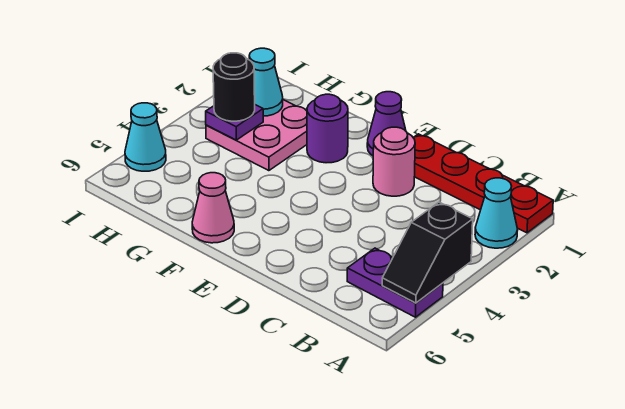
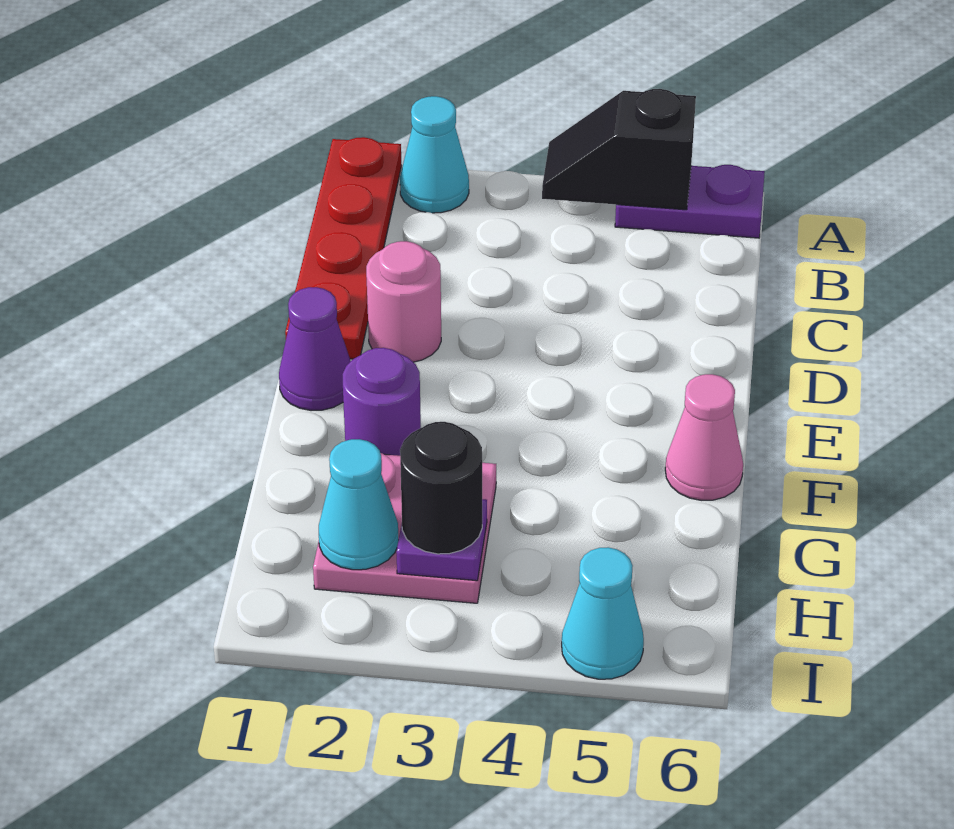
black 1x2 slope [382,202,473,303] -> black 1x2 slope turned to [542,89,696,210]
purple 1x2 plate [347,248,443,317] -> purple 1x2 plate turned to [615,165,765,238]

